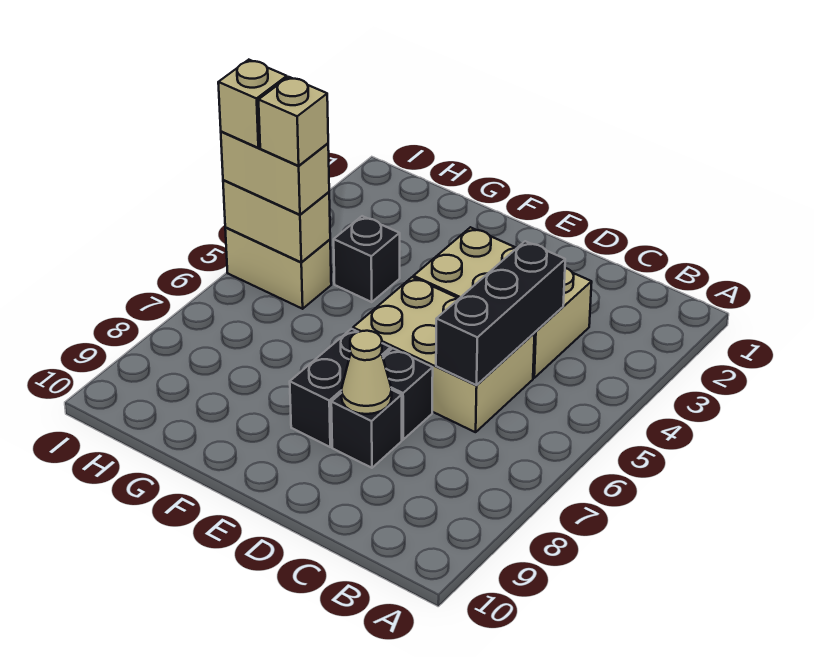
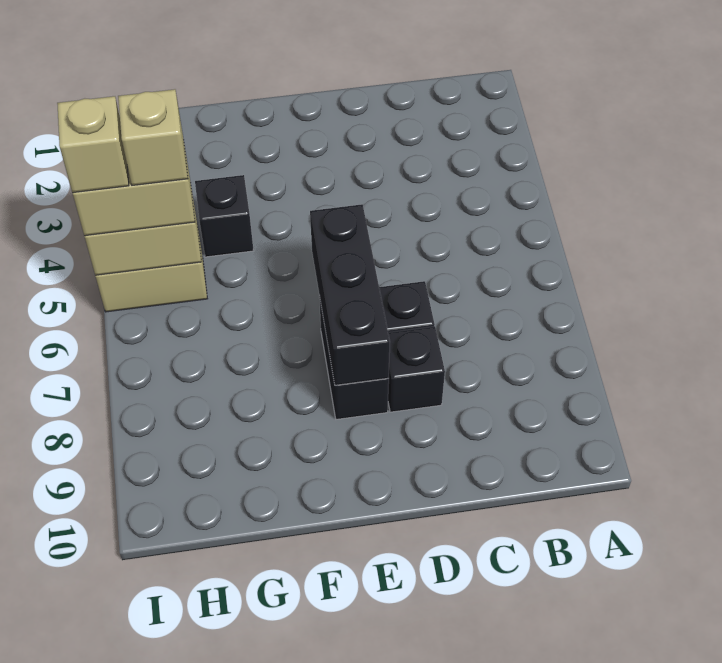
tan 2x3 brick [414,227,592,378] -> none
black 1x3 brick [436,241,565,385] -> black 1x3 brick moved to [310,204,390,385]
tan 2x3 brick [353,277,535,432] -> none
tan 1x1 cone [341,331,392,414] -> none

